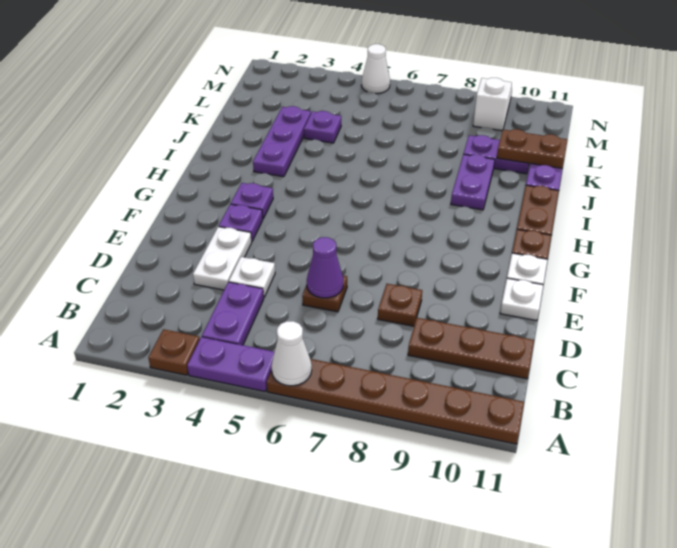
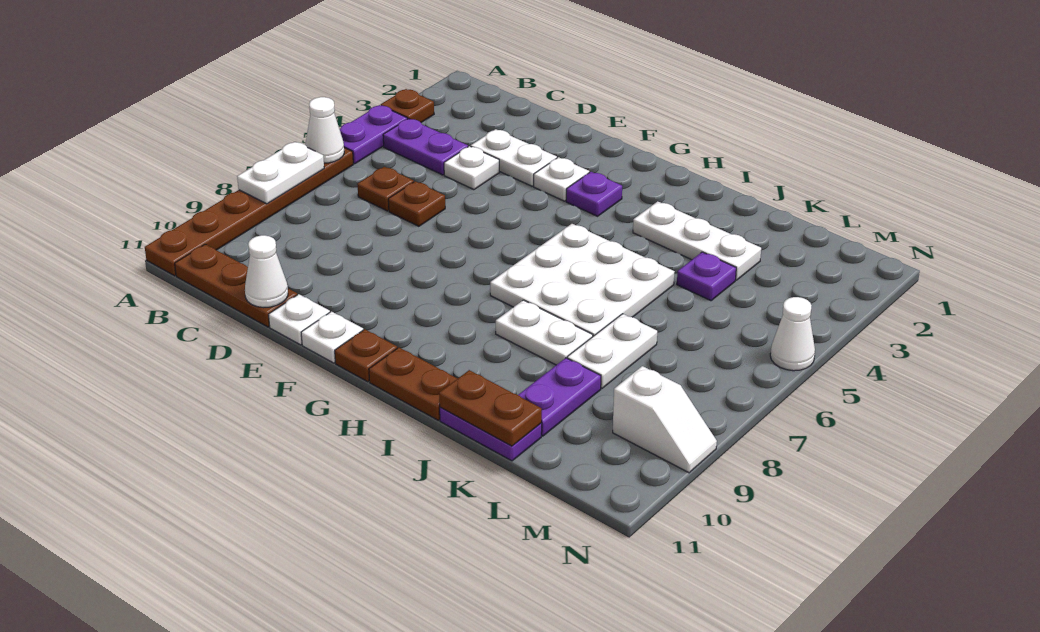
none -> white 1x2 plate [237,142,324,204]
brown 1x3 plate [408,318,534,379] -> brown 1x3 plate turned to [175,244,297,327]
purple 1x1 cone [307,237,343,298] -> none
brown 1x1 plate [378,284,422,326] -> brown 1x1 plate moved to [357,167,414,211]
none -> white 1x1 cone [245,235,288,308]
purple 1x1 plate [219,204,263,241] -> white 1x1 plate [534,157,589,201]
none -> white 3x3 plate [490,224,675,336]
purple 1x3 plate [253,106,311,177] -> white 1x3 plate [633,201,761,280]
none -> white 1x2 plate [496,300,593,365]
purple 1x2 plate [451,154,495,210] -> none
none -> white 1x2 plate [567,314,657,388]
brown 1x2 plate [497,129,568,168] -> brown 1x2 plate turned to [439,370,542,446]

